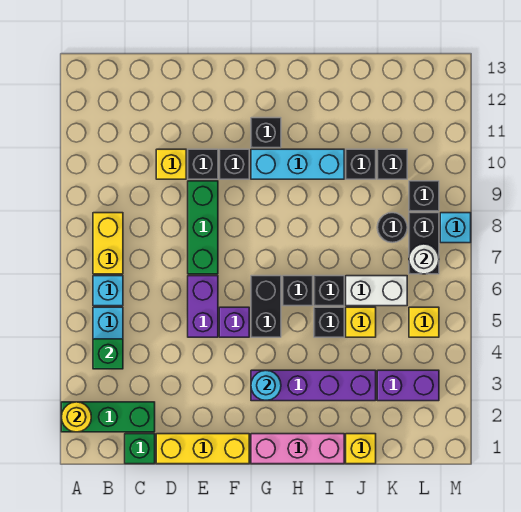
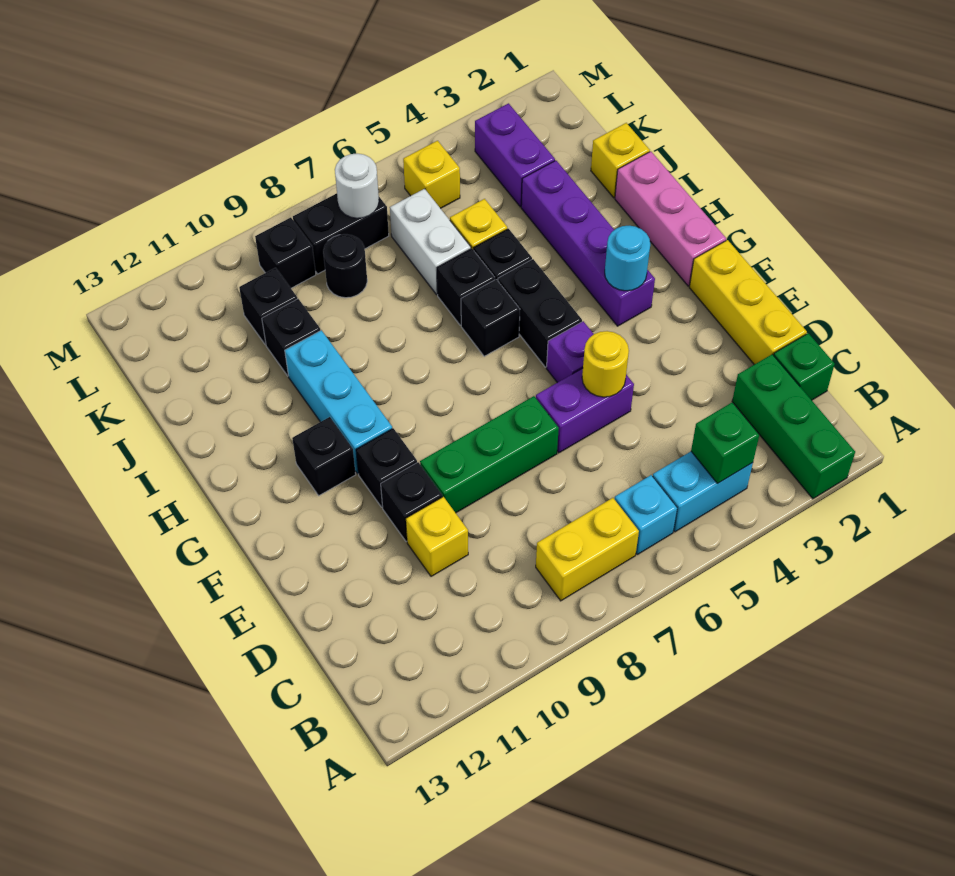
yellow 1x1 round brick [61,402,91,432] -> yellow 1x1 round brick moved to [582,331,629,397]
black 1x2 brick [251,276,281,337] -> black 1x2 brick turned to [498,259,582,367]
cyan 1x1 brick [440,213,471,243] -> none

